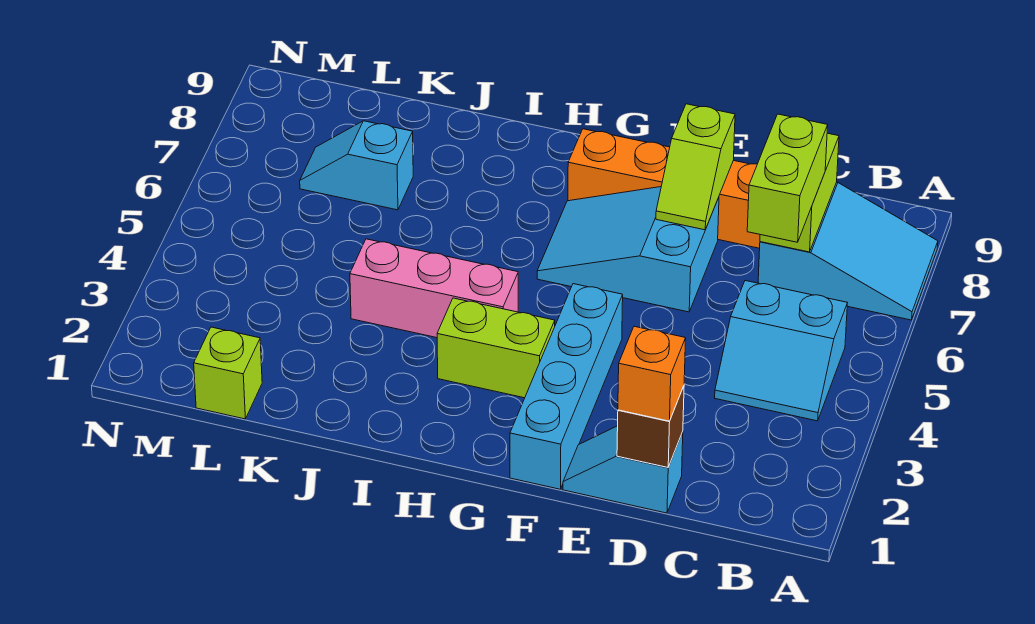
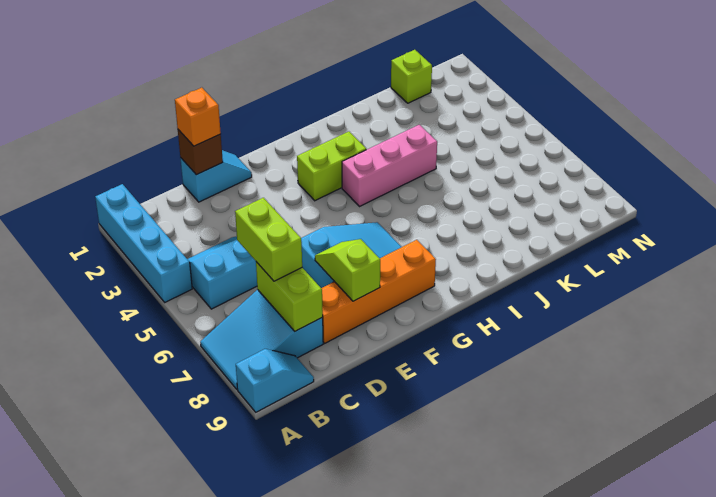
cyan 1x4 brick [510,284,623,489] -> cyan 1x4 brick moved to [95,184,192,302]
cyan 1x2 slope [300,121,413,210] -> cyan 1x2 slope moved to [236,349,314,412]

